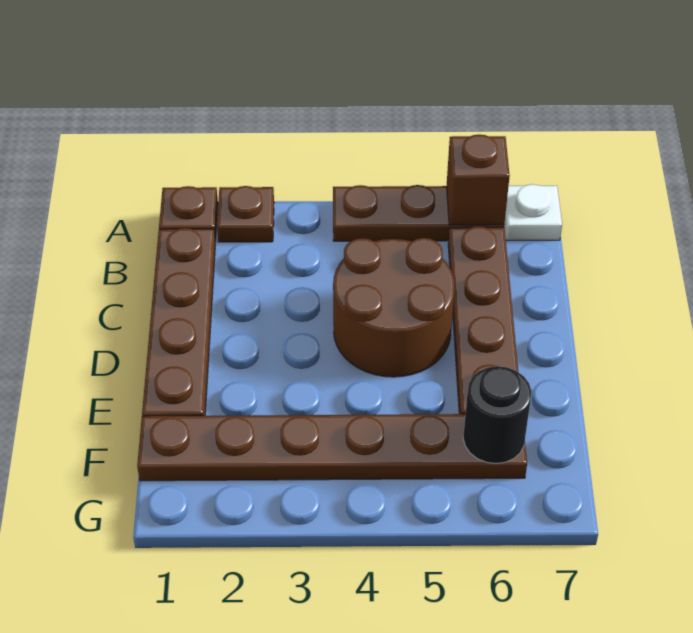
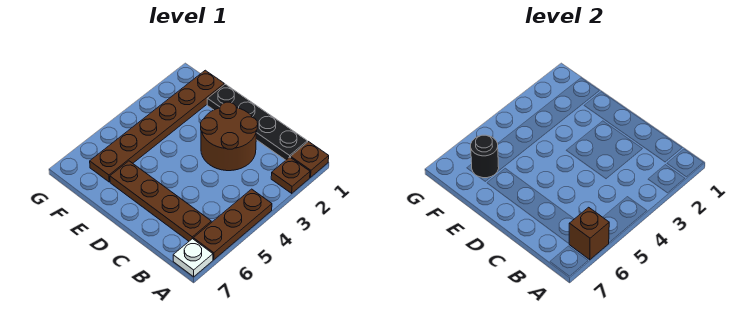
brown 1x4 plate [142,228,215,416] -> black 1x4 plate [207,84,307,160]
brown 2x2 round brick [333,238,455,377] -> brown 2x2 round brick moved to [201,102,258,171]

